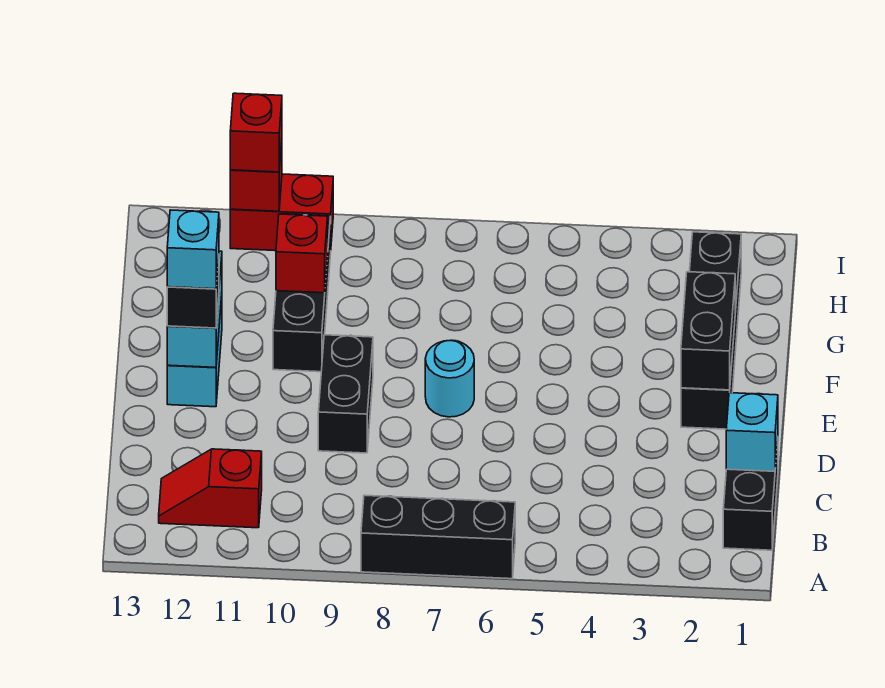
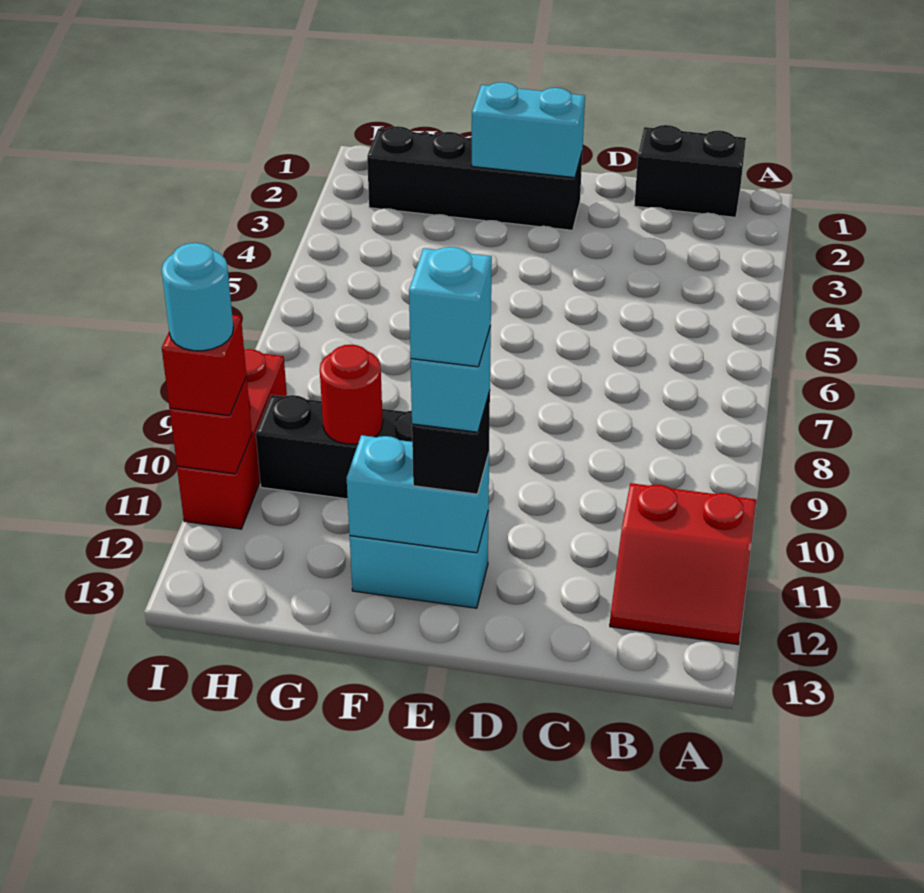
black 1x3 brick [361,495,515,579] -> none
red 1x2 slope [159,449,262,528] -> red 2x2 slope [610,483,757,644]
cyan 1x1 brick [726,393,778,471] -> cyan 1x1 brick moved to [409,247,492,367]
black 1x2 brick [318,335,373,453] -> none
black 1x2 brick [681,272,735,390] -> cyan 1x2 brick [472,82,585,178]
cyan 1x1 round brick [425,340,474,417] -> cyan 1x1 round brick moved to [162,243,233,351]
red 1x1 brick [276,214,328,293] -> red 1x1 round brick [320,345,383,444]
red 1x2 brick [230,174,333,251] -> red 1x3 brick [177,349,287,529]

